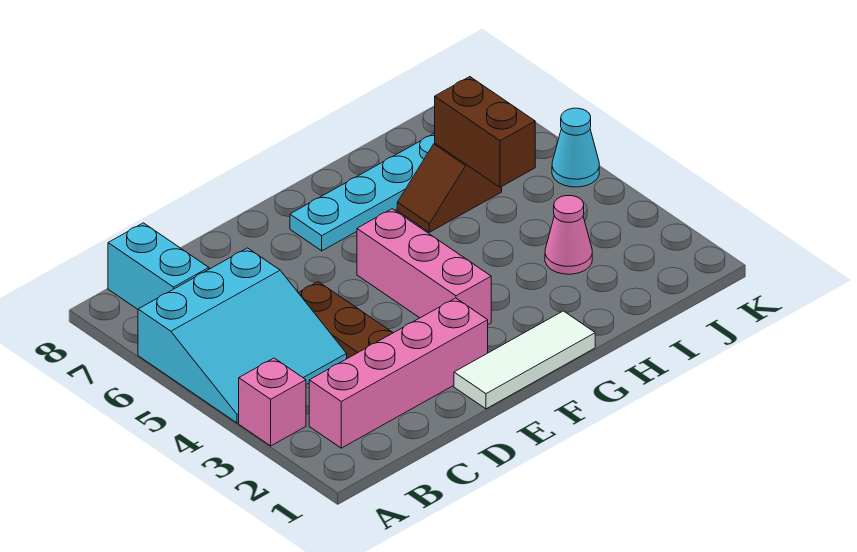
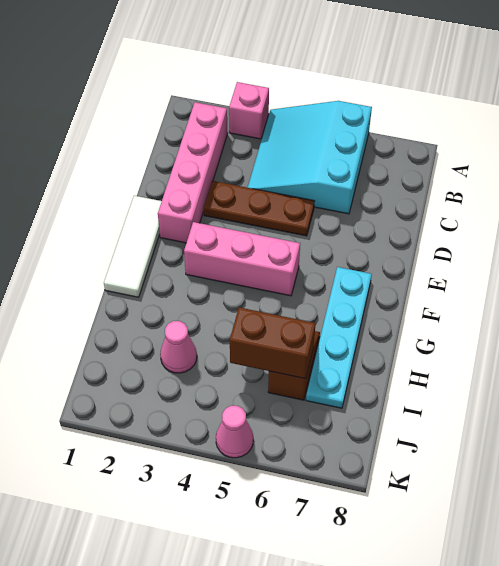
cyan 1x2 brick [108,223,209,309] -> none
cyan 1x1 cone [552,108,599,187] -> pink 1x1 cone [216,406,253,458]

